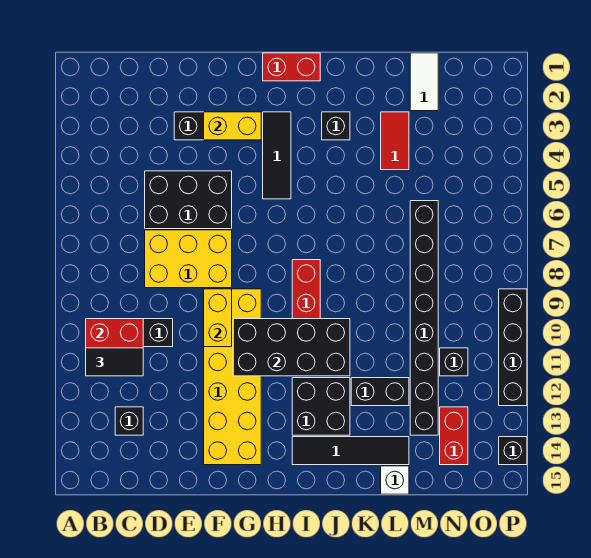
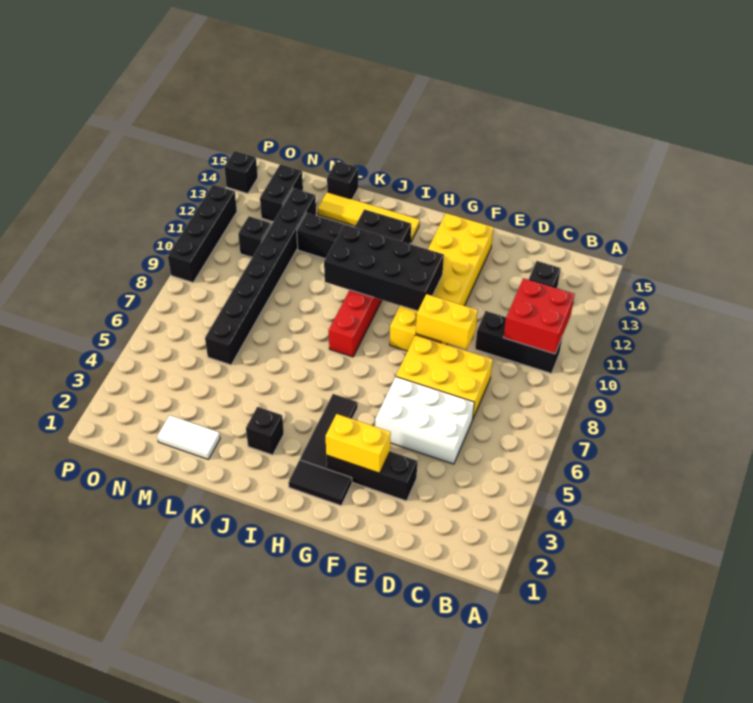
black 1x2 tile [86,348,143,376] -> black 1x2 tile moved to [288,460,352,506]
black 2x3 brick [145,171,232,229] -> white 2x3 brick [375,377,474,464]
yellow 1x2 brick [204,289,232,347] -> yellow 1x2 brick turned to [416,294,478,350]
red 1x2 brick [263,53,320,81] -> none
black 1x4 tile [292,437,409,465] -> yellow 1x4 tile [318,192,420,243]
red 1x2 tile [381,112,409,170] -> none
white 1x1 brick [381,466,409,494] -> black 1x1 brick [327,161,358,199]
white 1x2 tile [410,53,438,111] -> white 1x2 tile turned to [157,415,220,459]
red 1x2 brick [440,407,468,465] -> black 1x2 brick [260,164,303,222]

